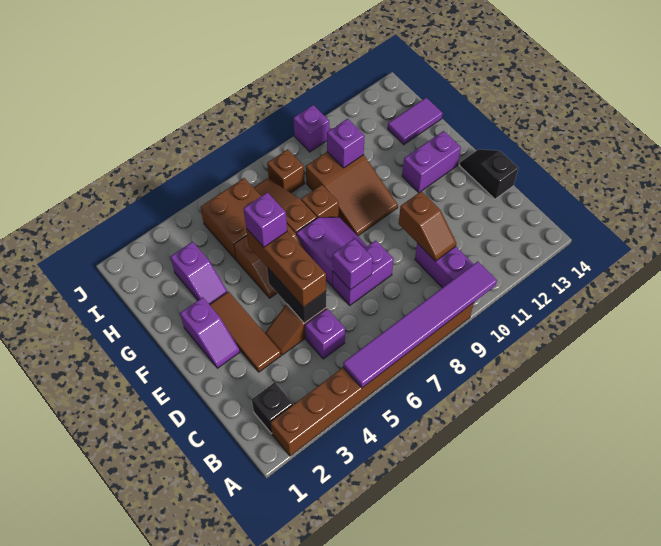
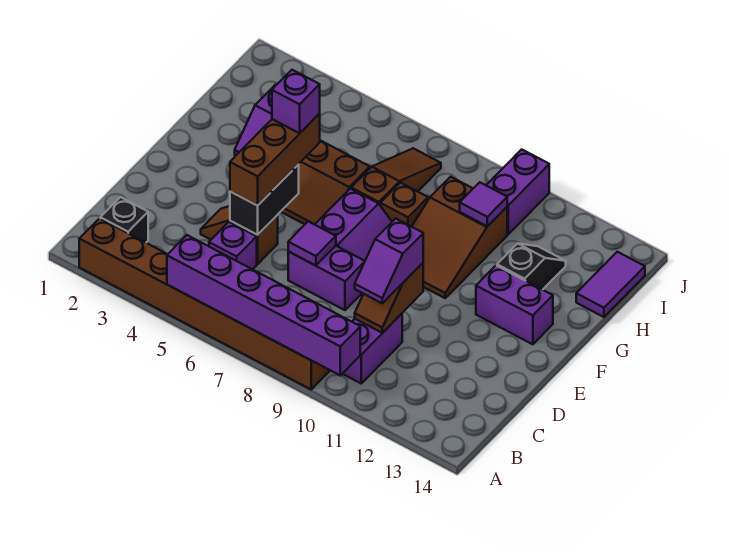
purple 1x6 tile [343,262,497,388] -> purple 1x6 brick [167,235,360,376]
brown 1x3 tile [210,292,281,372] -> none
purple 1x1 brick [333,239,373,290] -> purple 1x1 tile [288,221,336,266]
black 1x2 slope [459,149,518,199] -> black 1x2 slope moved to [497,243,566,290]
purple 1x2 slope [180,297,240,368] -> purple 1x2 slope moved to [355,218,423,303]
brown 2x2 brick [200,178,261,260] -> none
purple 1x1 brick [327,119,365,168] -> purple 1x1 tile [460,182,507,226]
purple 1x2 tile [388,98,443,145] -> purple 1x2 tile turned to [576,252,645,317]
brown 1x1 brick [267,149,305,193] -> none
purple 1x1 brick [293,105,329,152] -> purple 1x2 brick [486,149,549,234]

